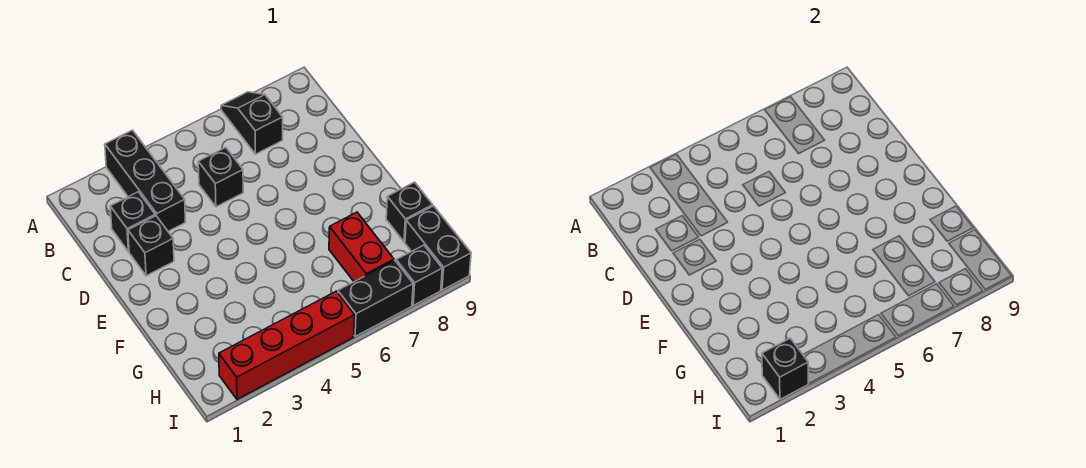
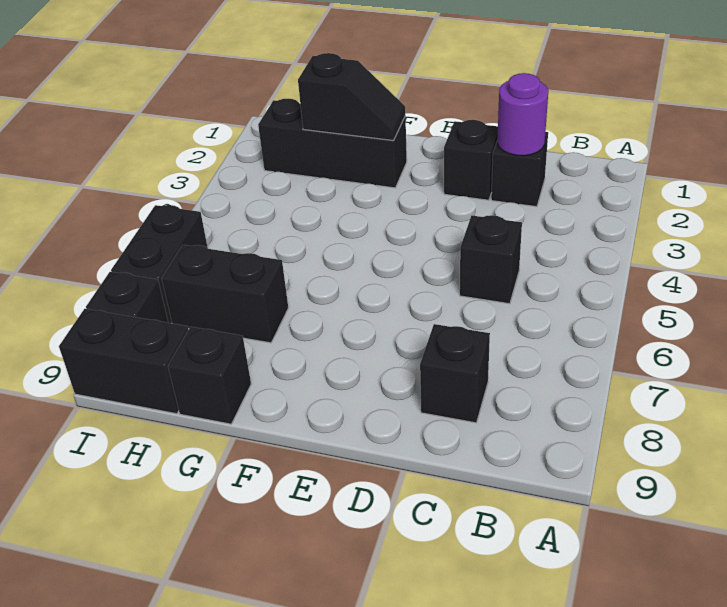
black 1x3 brick [105,130,185,231] -> black 1x3 brick moved to [258,99,407,188]
black 1x2 slope [221,92,283,154] -> black 1x2 slope moved to [298,53,405,140]
none -> purple 1x1 round brick [497,73,548,156]
red 1x2 brick [329,212,394,282] -> black 1x2 brick [162,245,288,343]
red 1x4 brick [219,291,355,399] -> none
black 1x1 brick [762,338,808,399] -> black 1x1 brick moved to [420,324,490,423]

